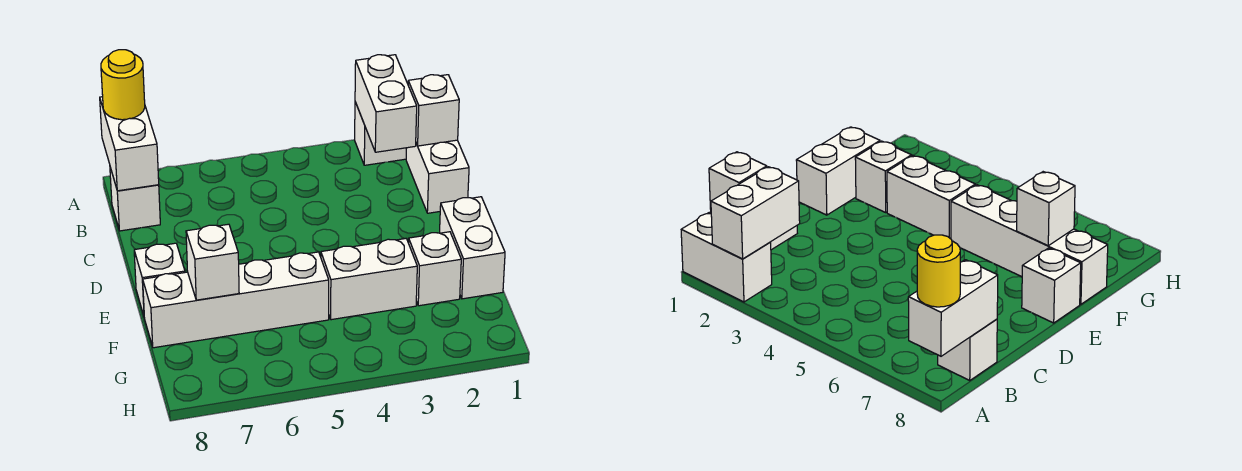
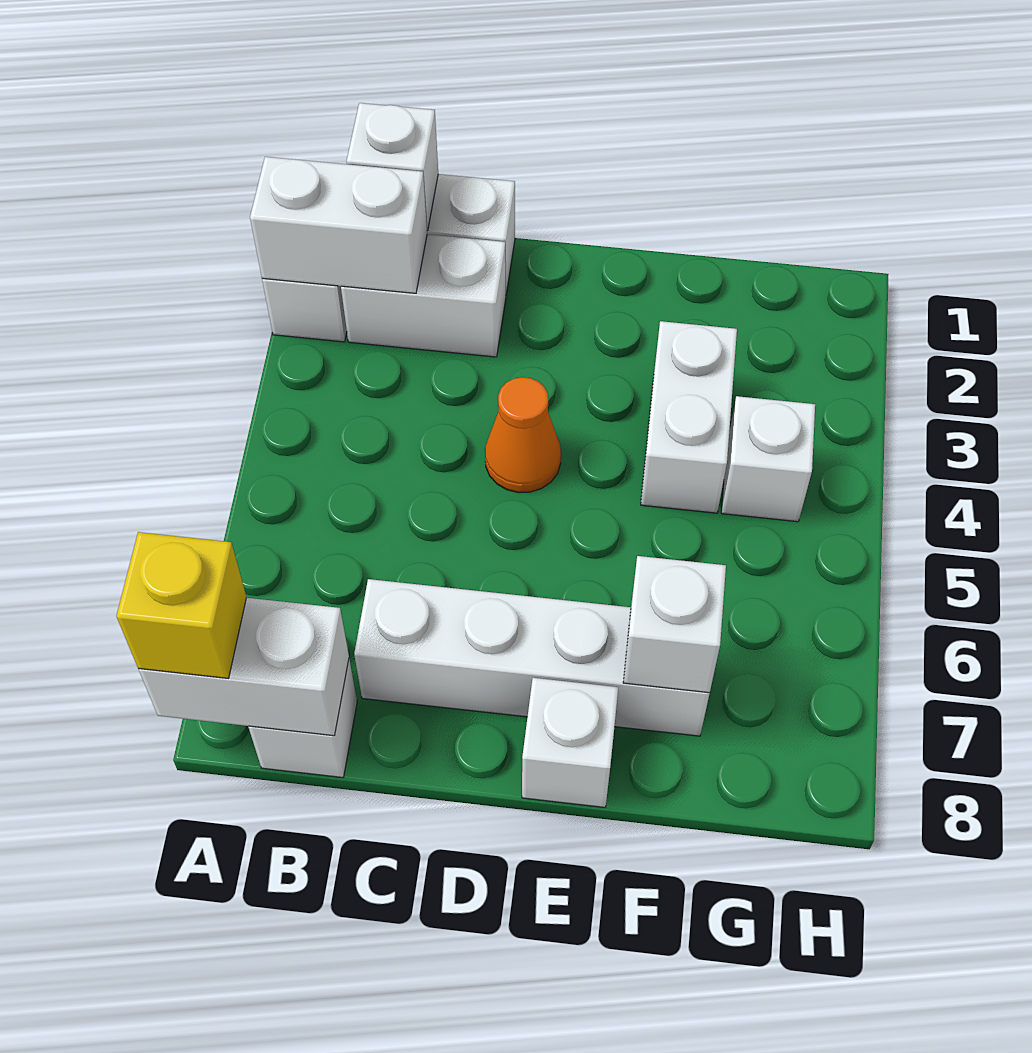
yellow 1x1 round brick [101,50,145,120] -> yellow 1x1 brick [116,532,247,678]
none -> orange 1x1 cone [485,377,561,493]
white 1x2 brick [440,197,505,299] -> white 1x2 brick moved to [341,234,506,357]
white 1x1 brick [409,232,461,306] -> white 1x1 brick moved to [721,396,815,522]
white 1x4 brick [143,252,329,348] -> white 1x4 brick turned to [354,579,710,736]

